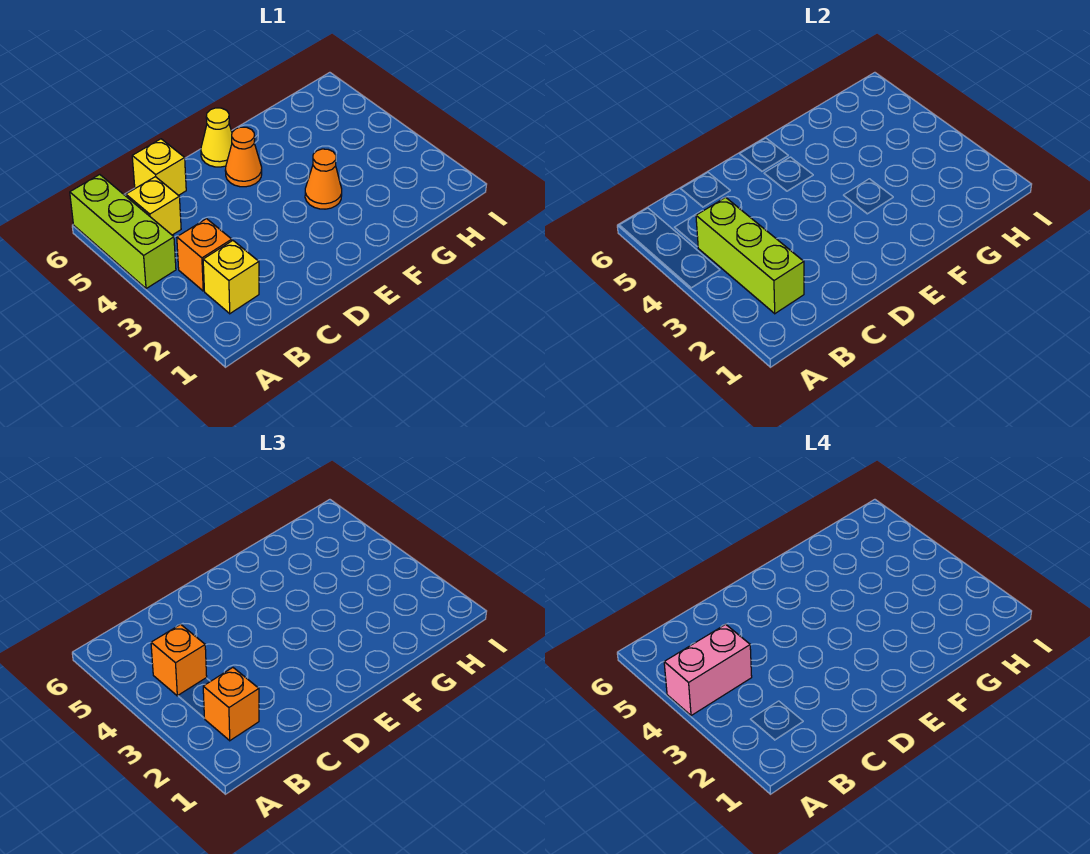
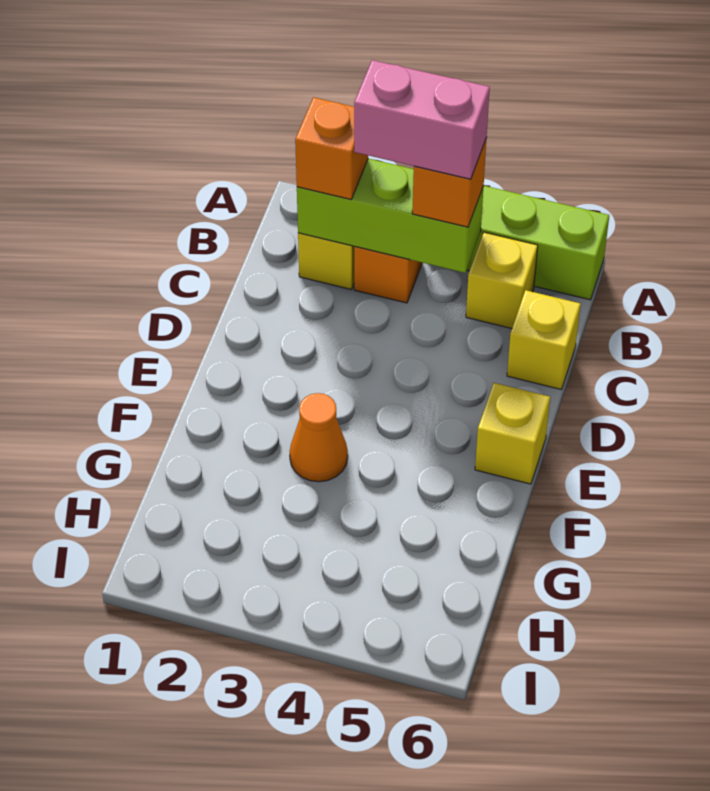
pink 1x2 brick [664,624,752,716] -> pink 1x2 brick turned to [354,60,490,179]
orange 1x1 cone [225,127,262,187] -> none
yellow 1x1 cone [201,108,232,167] -> yellow 1x1 brick [475,383,550,484]

